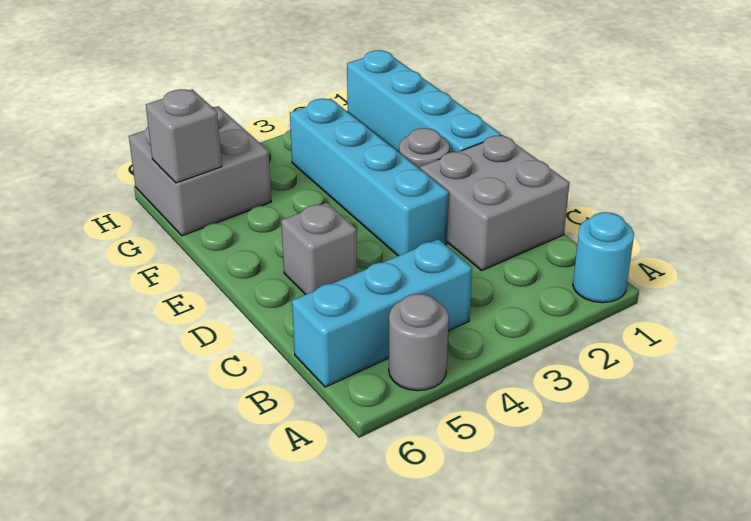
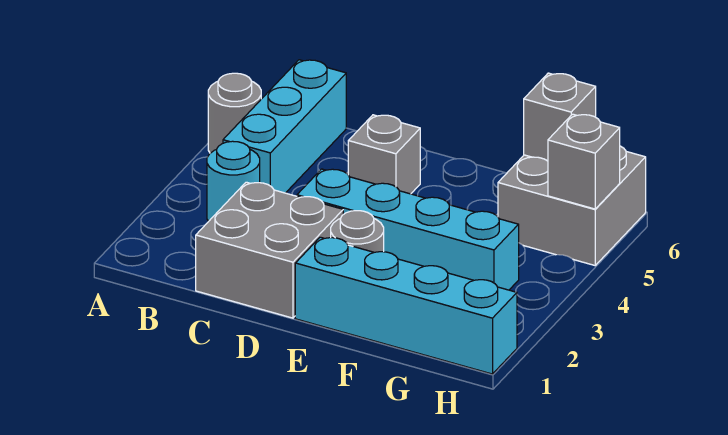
cyan 1x1 round brick [573,212,634,303] -> cyan 1x1 round brick moved to [207,141,260,221]
none -> grey 1x1 brick [548,114,620,209]

